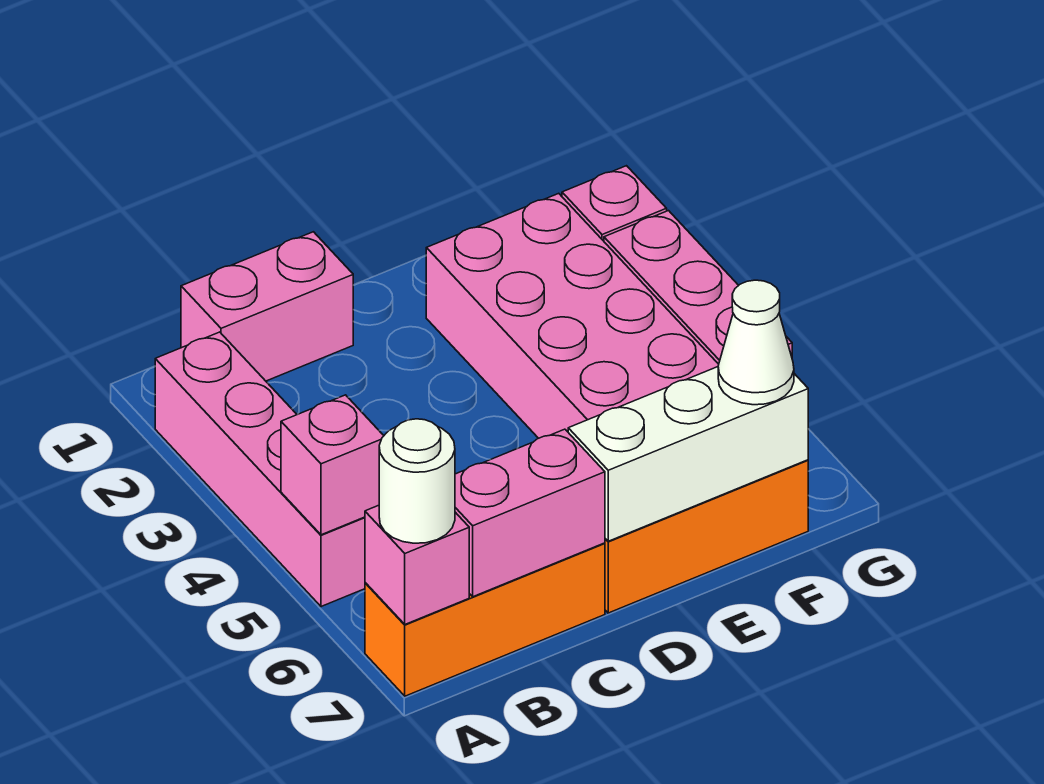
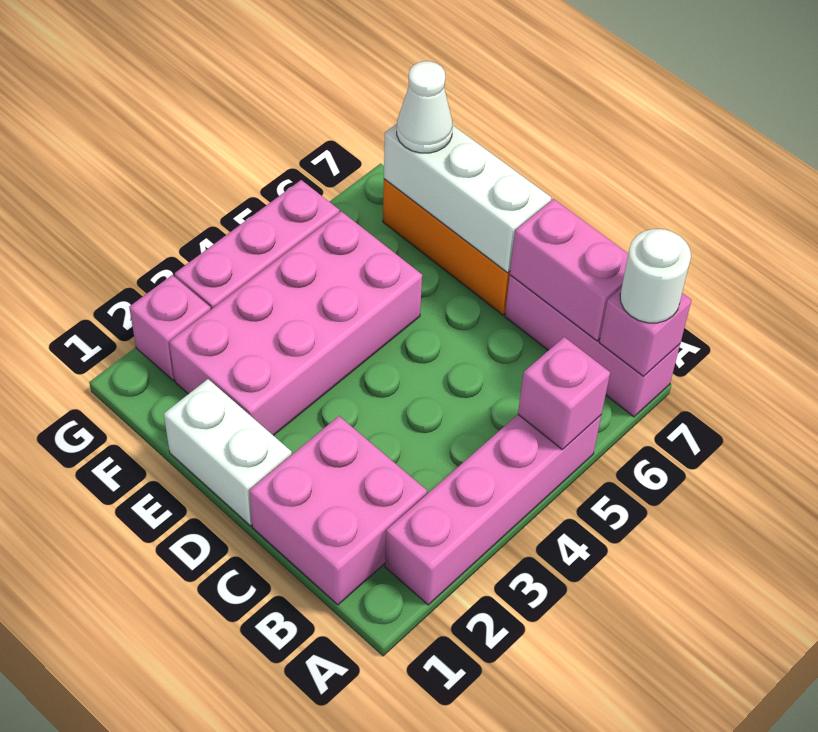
orange 1x3 brick [365,543,605,696] -> pink 1x3 brick [505,275,680,417]
pink 1x2 brick [181,232,353,381] -> pink 2x2 brick [249,416,427,605]
none -> white 1x2 brick [164,379,292,526]

